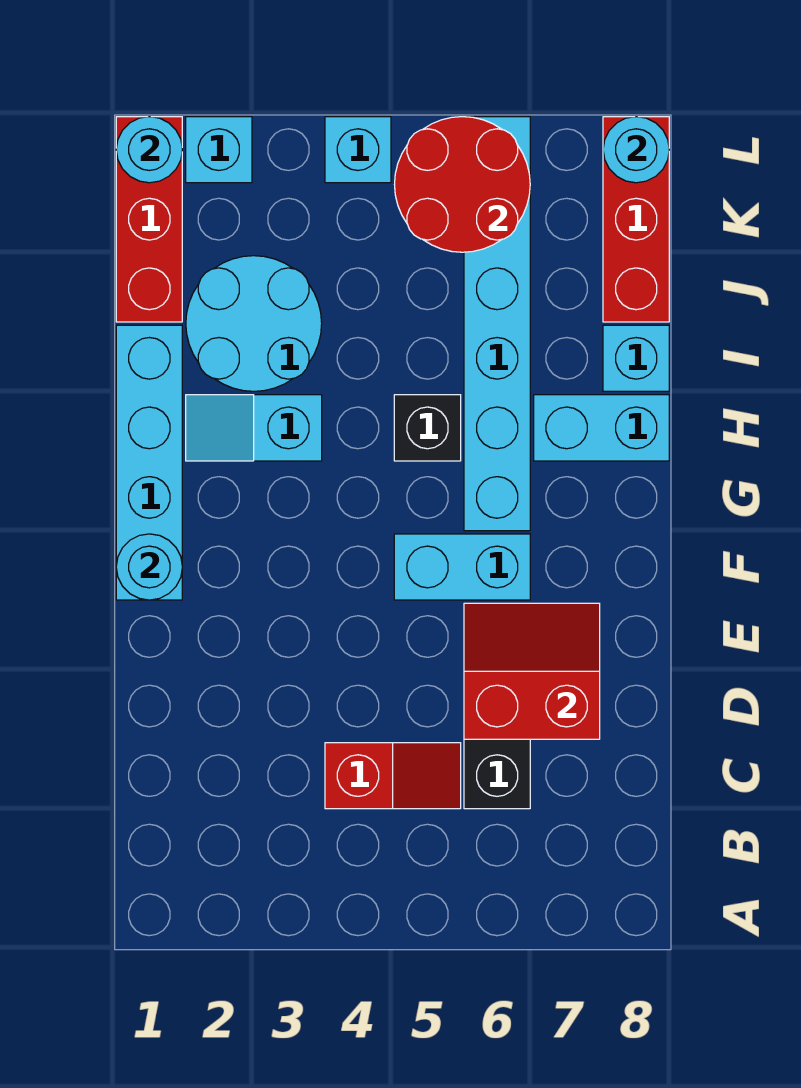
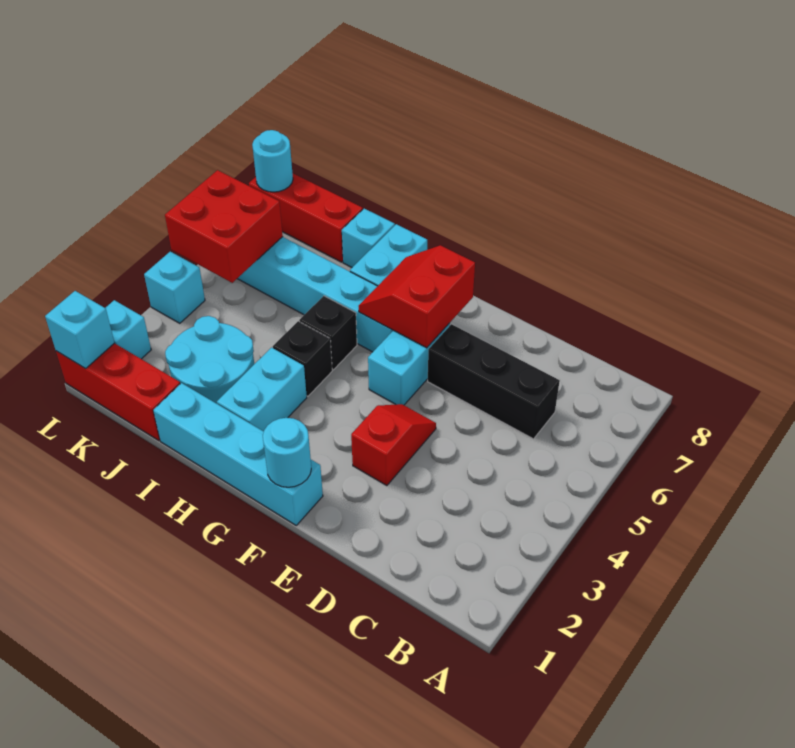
red 1x2 slope [325,743,461,809] -> red 1x2 slope moved to [351,404,436,486]
red 2x2 slope [464,603,600,739] -> red 2x2 slope moved to [359,245,475,348]
cyan 1x2 slope [186,395,322,461] -> cyan 1x2 brick [217,348,307,431]
none -> black 1x1 brick [273,321,332,396]
red 2x2 round brick [395,117,530,252] -> red 2x2 brick [165,170,283,283]
cyan 1x1 round brick [116,117,182,183] -> cyan 1x1 brick [45,291,114,369]

